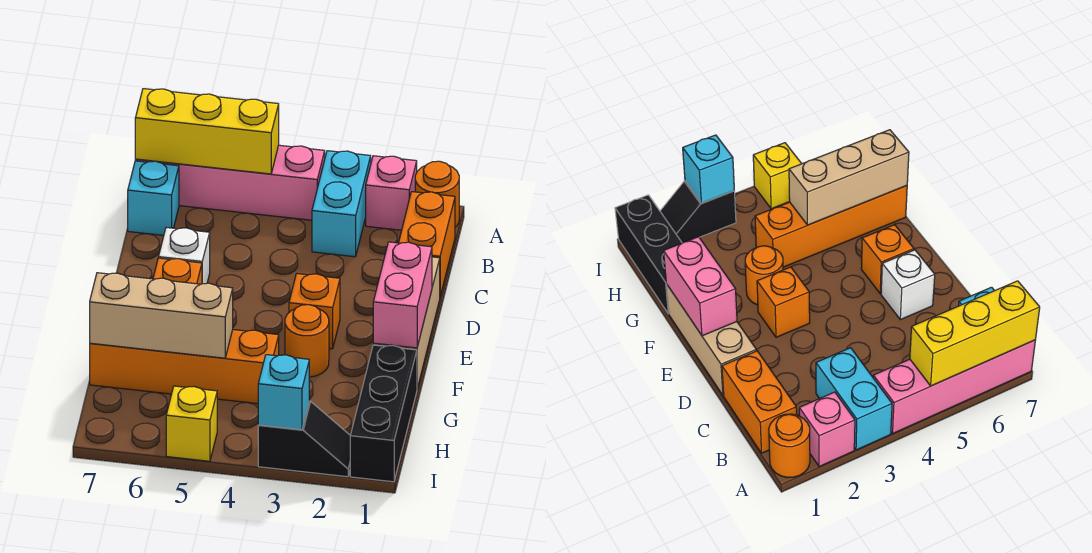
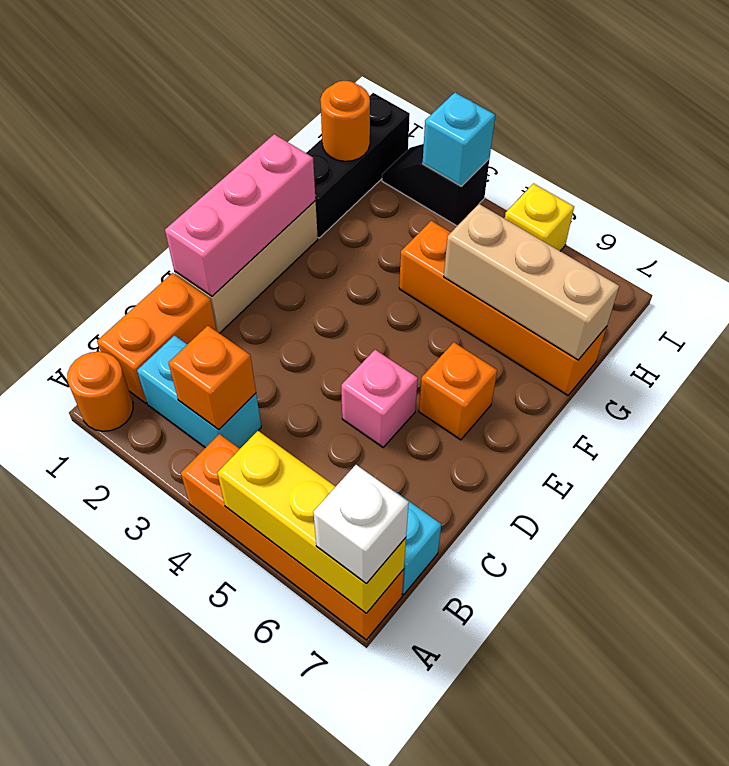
pink 1x1 brick [366,156,417,230] -> pink 1x1 brick moved to [341,350,418,447]
cyan 1x2 brick [312,151,371,257] -> cyan 1x2 brick turned to [137,335,261,449]
pink 1x4 brick [135,145,325,220] -> orange 1x4 brick [181,434,404,640]
white 1x1 brick [159,228,210,284] -> white 1x1 brick moved to [313,465,409,584]
pink 1x2 brick [373,242,432,348] -> pink 1x3 brick [165,134,315,296]
orange 1x1 brick [289,274,340,349] -> orange 1x1 brick moved to [168,326,256,430]
orange 1x1 round brick [285,305,329,377] -> orange 1x1 round brick moved to [320,81,370,161]

